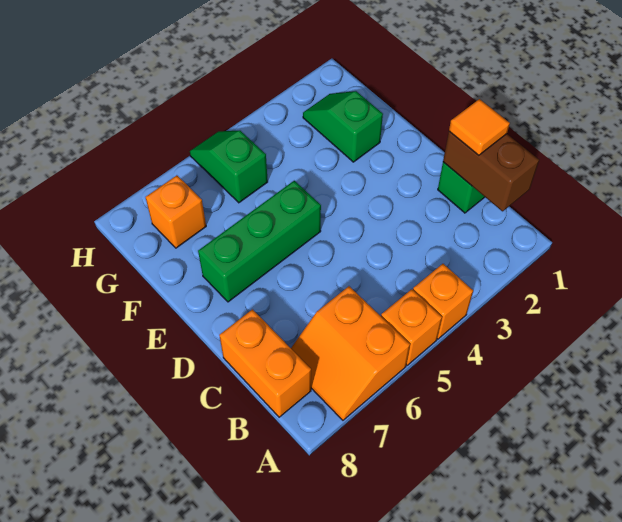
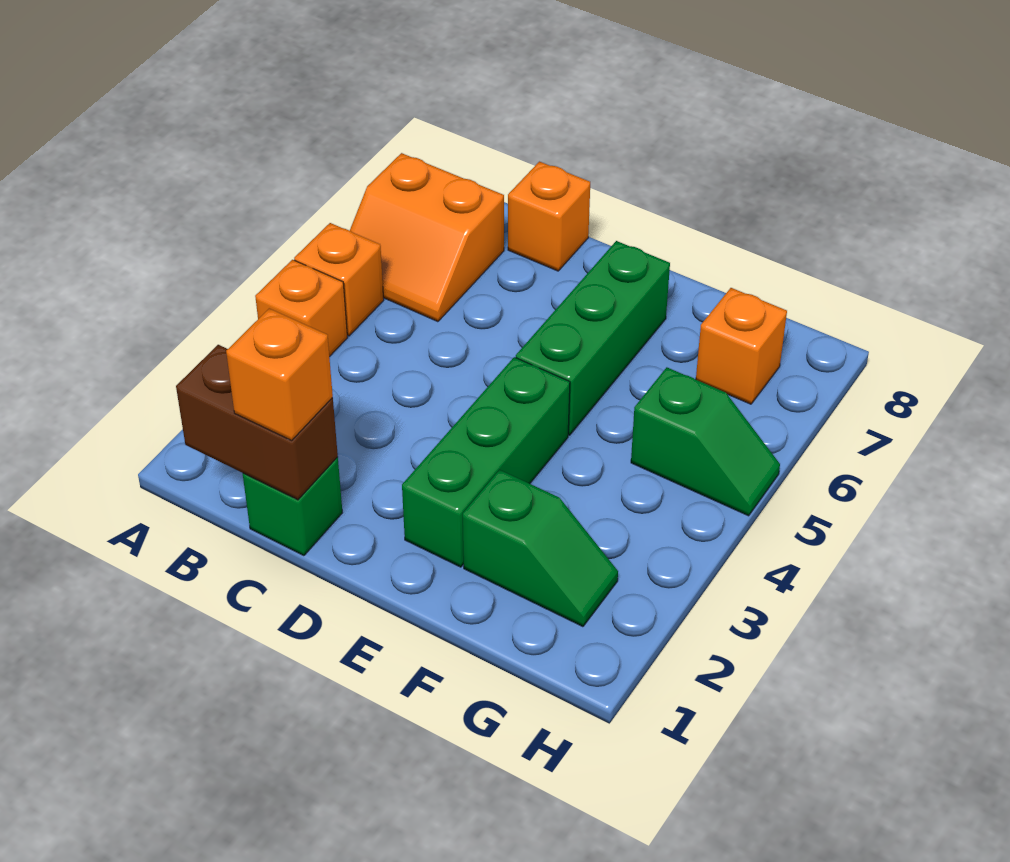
orange 2x2 slope [291,286,410,420] -> orange 2x2 slope turned to [350,153,504,322]
orange 1x2 brick [219,309,311,417] -> orange 1x1 brick [508,162,590,271]
orange 1x1 tile [449,99,510,155] -> orange 1x1 brick [226,308,333,440]
none -> green 1x3 brick [402,357,570,567]

